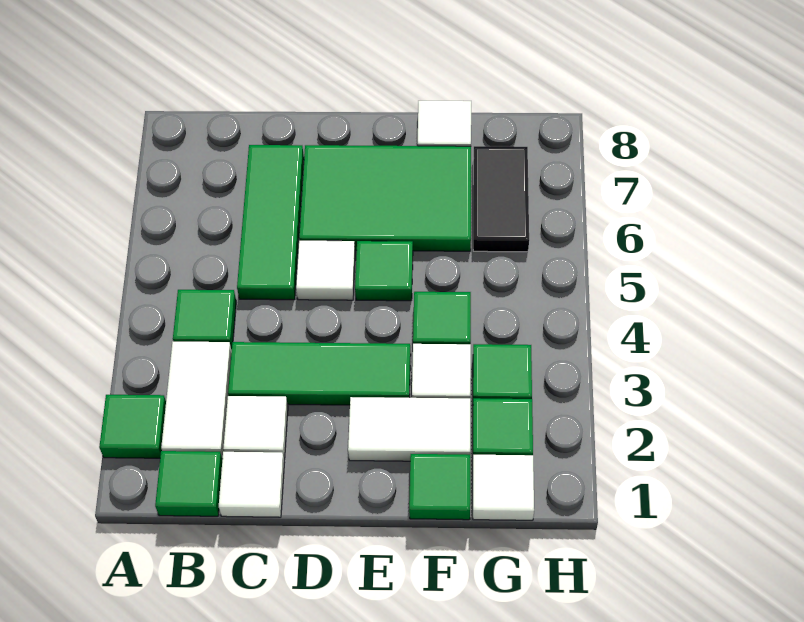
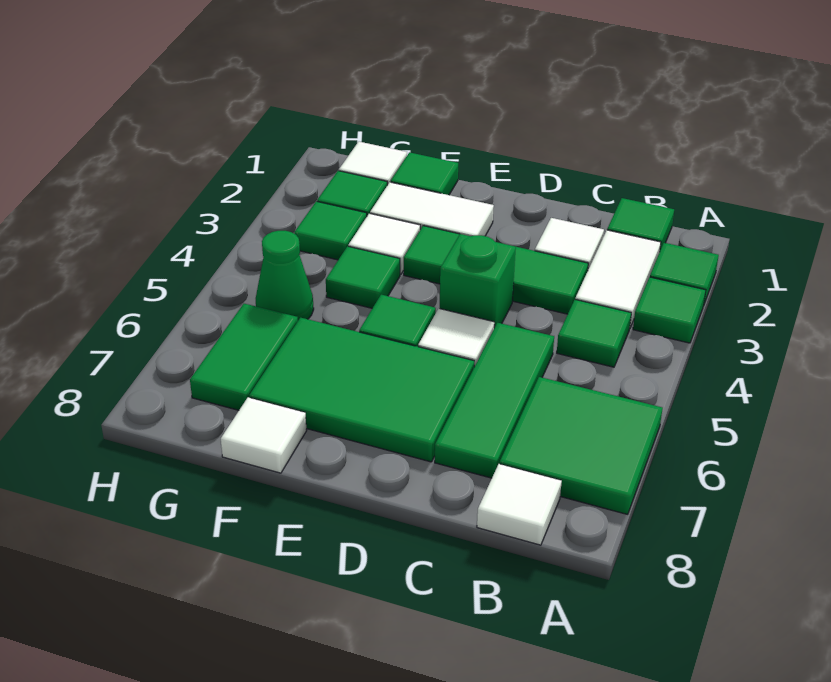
none -> green 1x1 tile [633,277,706,343]
none -> green 2x2 tile [500,377,663,514]
white 1x1 tile [219,452,285,517] -> white 1x1 tile moved to [477,464,562,545]
none -> green 1x1 brick [440,234,516,328]
none -> green 1x1 cone [256,231,314,320]
black 1x2 tile [473,146,529,252] -> green 1x2 tile [190,304,298,410]

